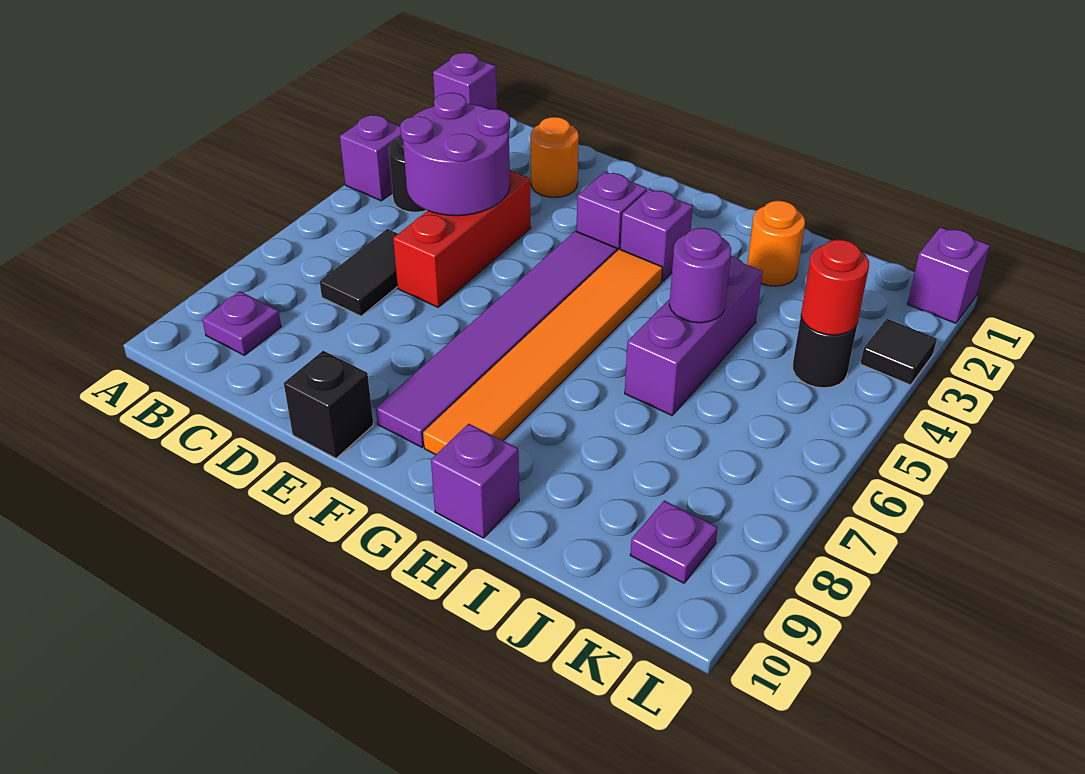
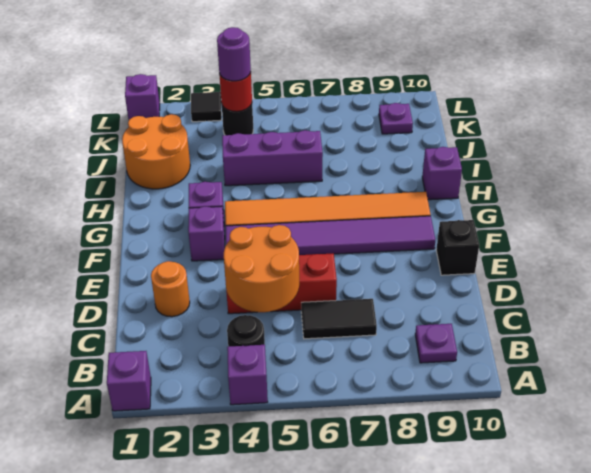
purple 2x2 round brick [400,93,510,216] -> orange 2x2 round brick [224,225,299,312]
orange 1x1 round brick [747,201,805,286] -> orange 2x2 round brick [122,114,190,189]
purple 1x1 round brick [669,228,731,323] -> purple 1x1 round brick moved to [217,27,251,81]

